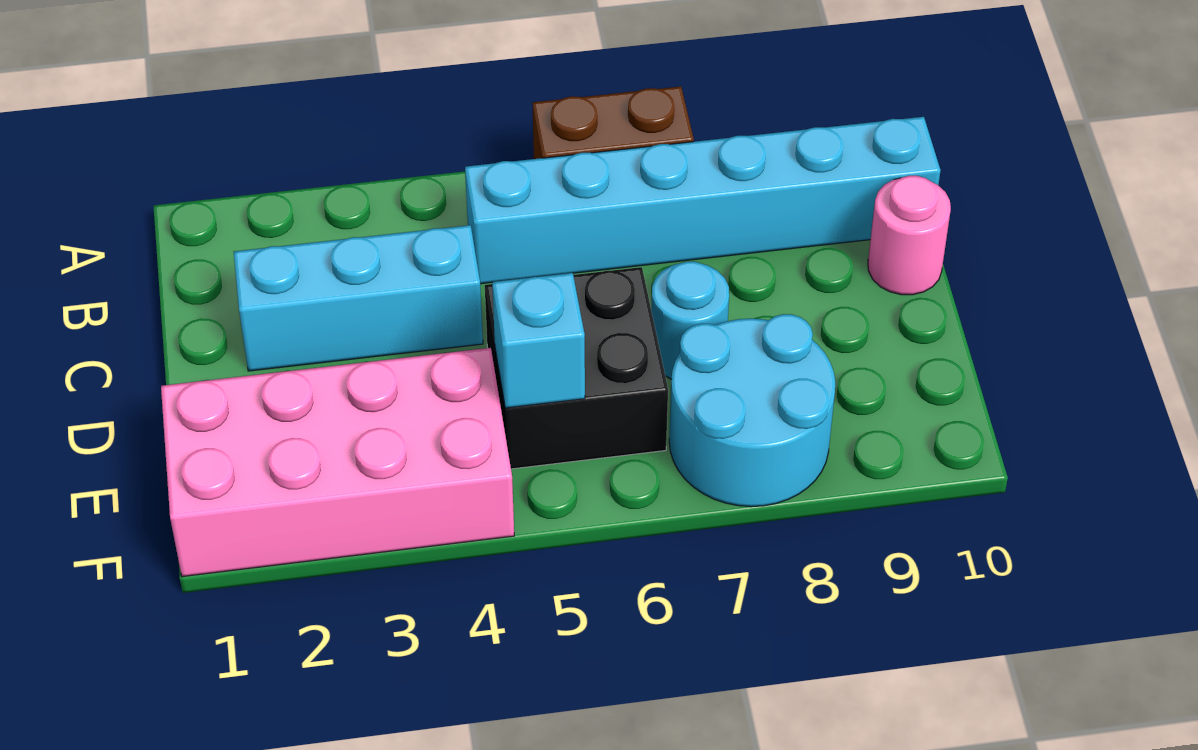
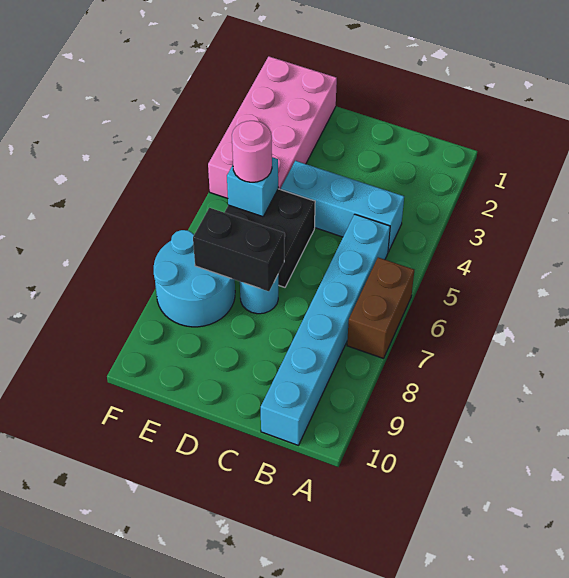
cyan 1x3 brick [234,225,483,371] -> cyan 1x3 brick turned to [281,161,404,252]
pink 1x1 round brick [868,176,951,295] -> pink 1x1 round brick moved to [232,121,272,182]
none -> black 1x2 brick [193,208,284,291]

